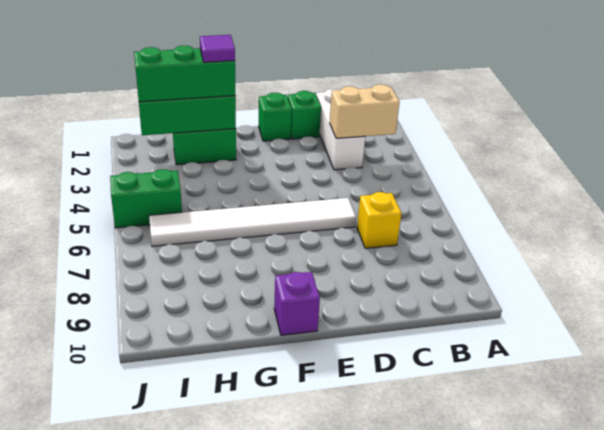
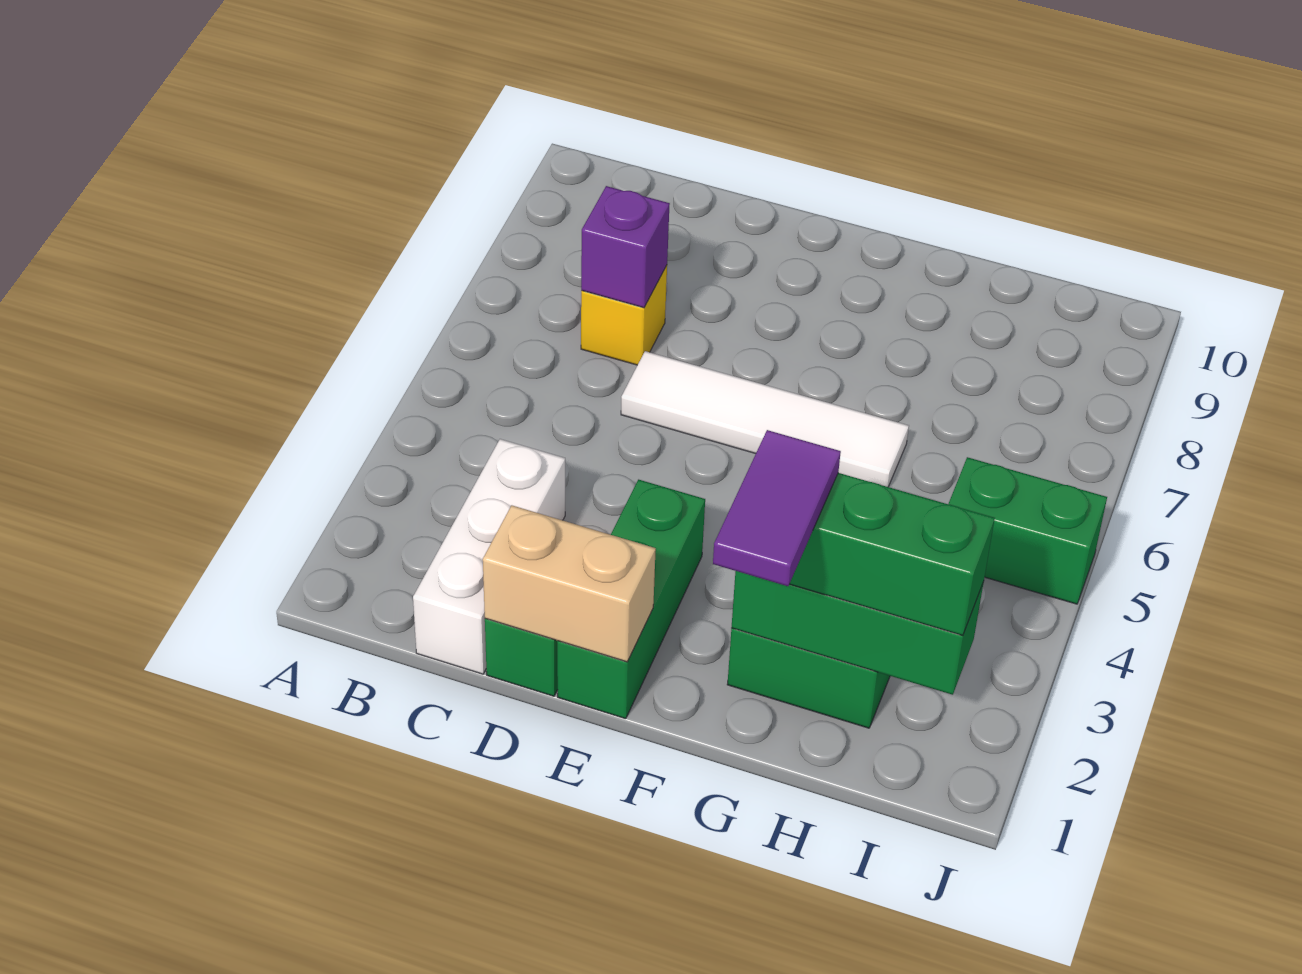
tan 1x2 brick [330,84,400,138] -> tan 1x2 brick moved to [483,505,656,662]
white 1x6 tile [149,198,356,246] -> white 1x4 tile [621,351,909,487]
green 1x1 brick [259,93,292,141] -> green 1x3 brick [557,480,705,719]
purple 1x1 brick [274,272,320,335] -> purple 1x1 brick moved to [581,186,670,308]
purple 1x1 tile [200,35,235,62] -> purple 1x2 tile [713,430,841,586]

